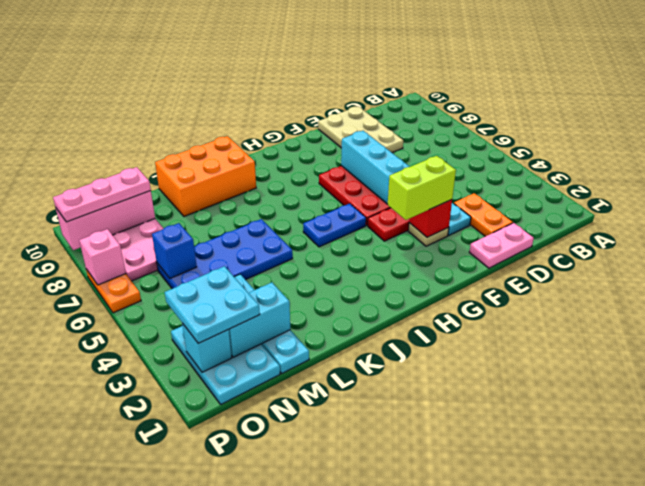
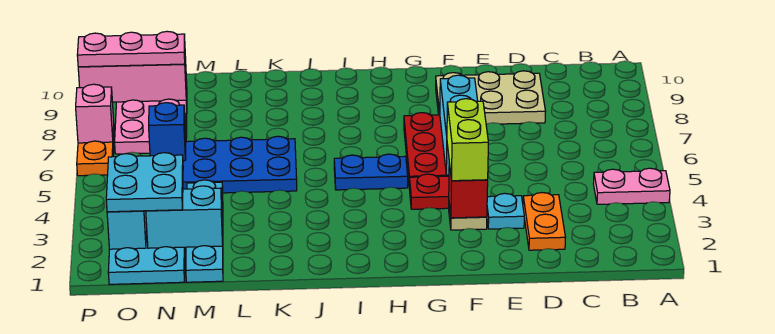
pink 1x2 plate [469,223,534,268] -> pink 1x2 plate moved to [593,168,670,204]
tan 2x3 plate [318,106,403,153] -> tan 2x3 plate turned to [436,71,546,124]
lime 1x2 brick [388,156,456,220] -> lime 1x2 brick turned to [447,99,488,181]
orange 2x3 brick [155,136,256,216] -> none

